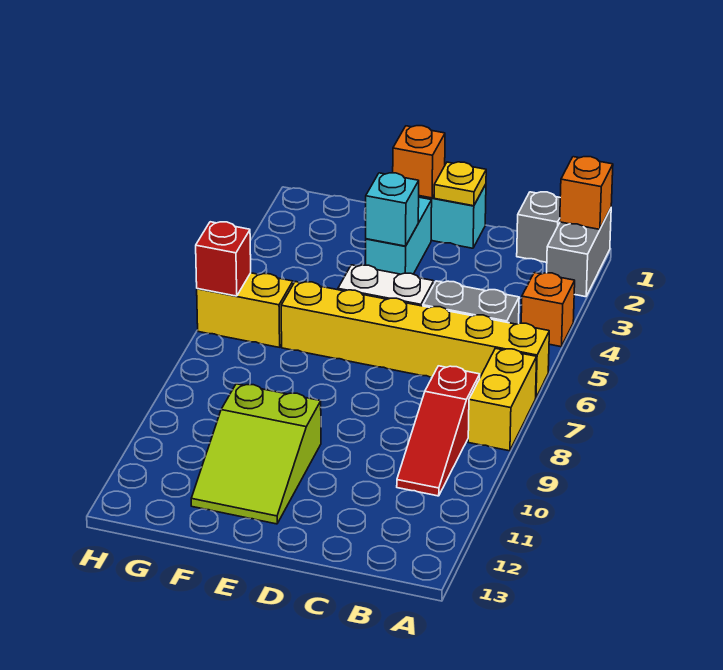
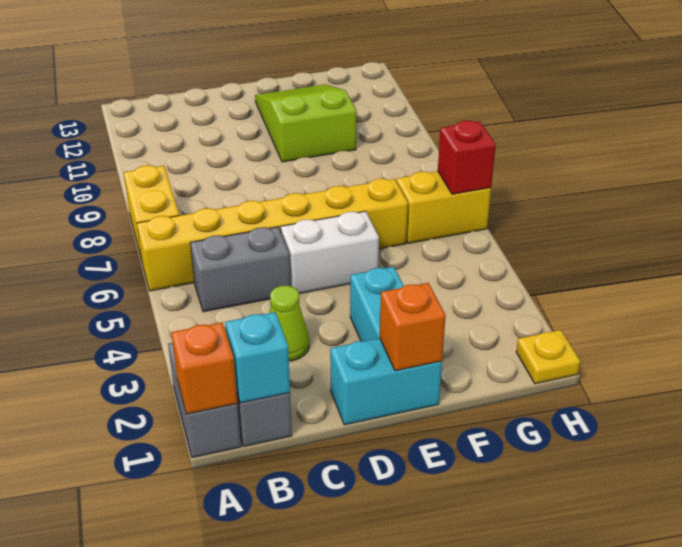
orange 1x1 brick [521,273,575,347] -> none
red 1x3 slope [397,366,480,496] -> none
none -> lime 1x1 cone [269,286,309,361]
yellow 1x1 plate [434,162,486,206] -> yellow 1x1 plate moved to [516,330,580,384]
cyan 1x1 brick [366,173,419,246] -> cyan 1x1 brick moved to [225,312,290,403]

